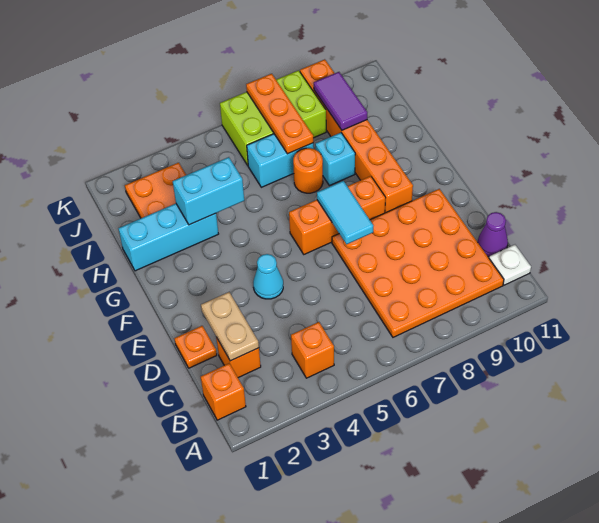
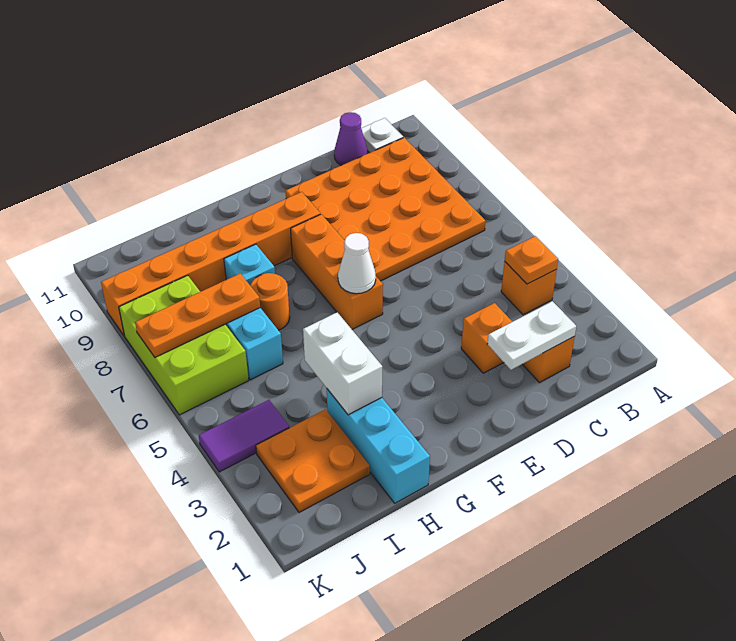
orange 1x1 brick [201,363,246,420] -> orange 1x1 brick moved to [461,303,512,373]
tan 1x2 plate [201,292,259,361] -> white 1x2 plate [488,301,576,370]
orange 1x1 plate [174,326,217,368] -> orange 1x1 plate moved to [505,236,558,284]
cyan 1x1 cone [253,254,283,299] -> none
cyan 1x2 tile [317,181,373,244] -> none
none -> white 1x1 cone [338,233,376,294]
cyan 1x2 brick [173,157,244,225] -> white 1x2 brick [303,313,382,415]
purple 1x2 tile [314,72,367,130] -> purple 1x2 tile moved to [199,400,289,472]

